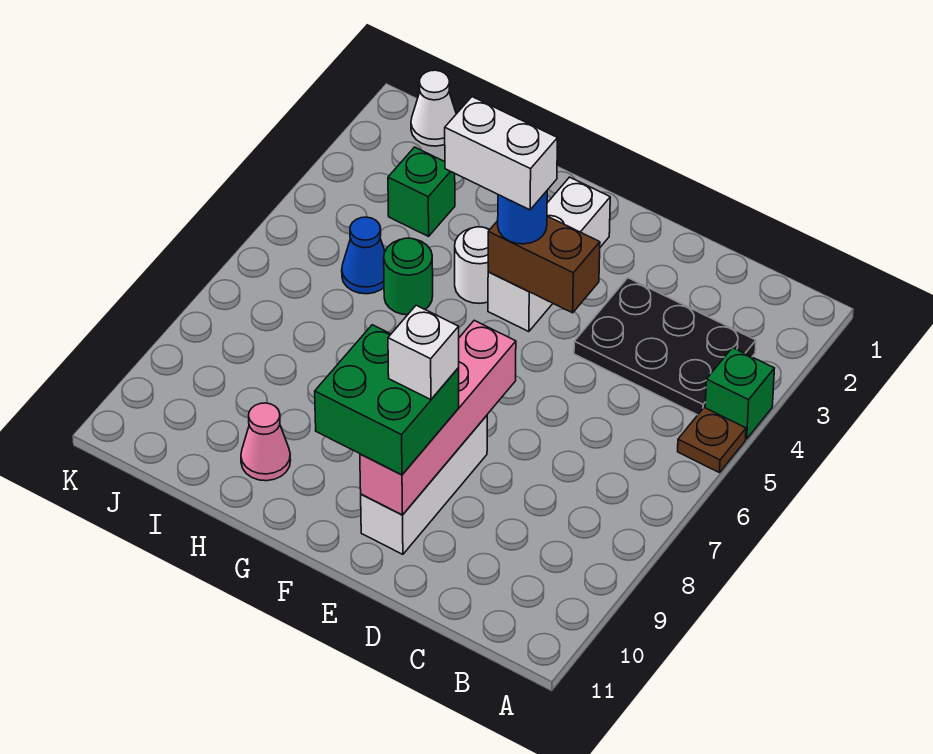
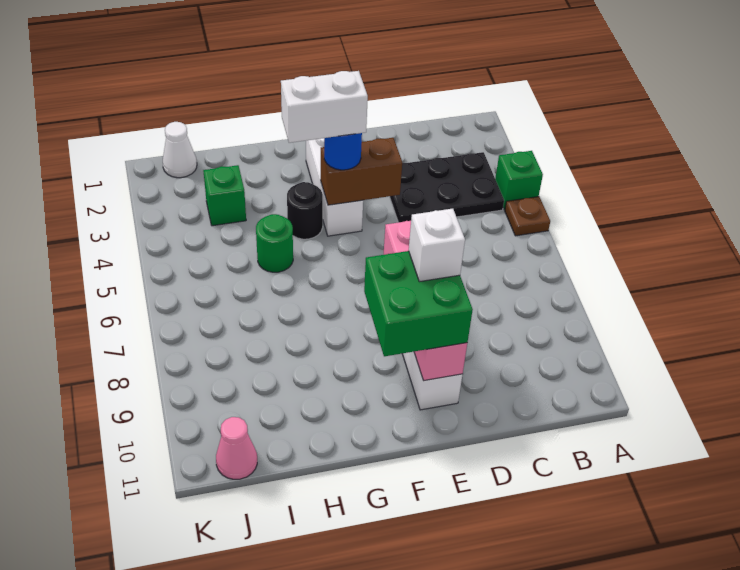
white 1x1 round brick [455,227,490,303] -> black 1x1 round brick [287,182,323,239]
pink 1x1 cone [241,403,291,481] -> pink 1x1 cone moved to [216,417,257,479]
blue 1x1 cone [342,217,385,294] -> none

